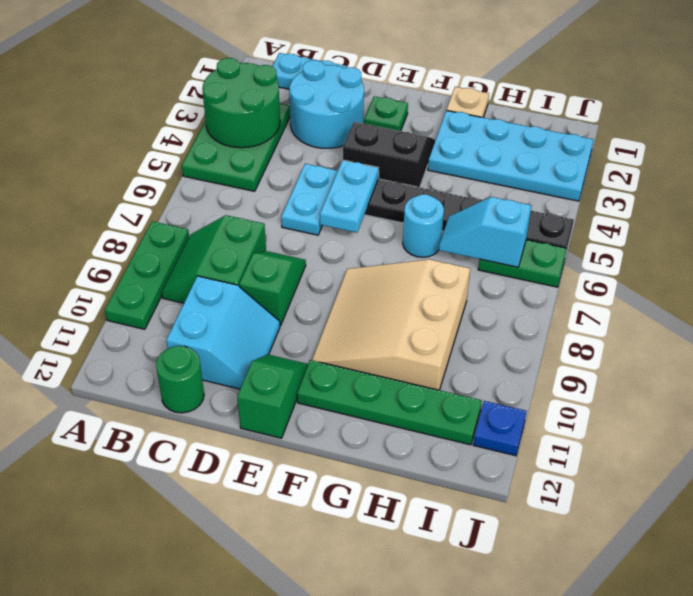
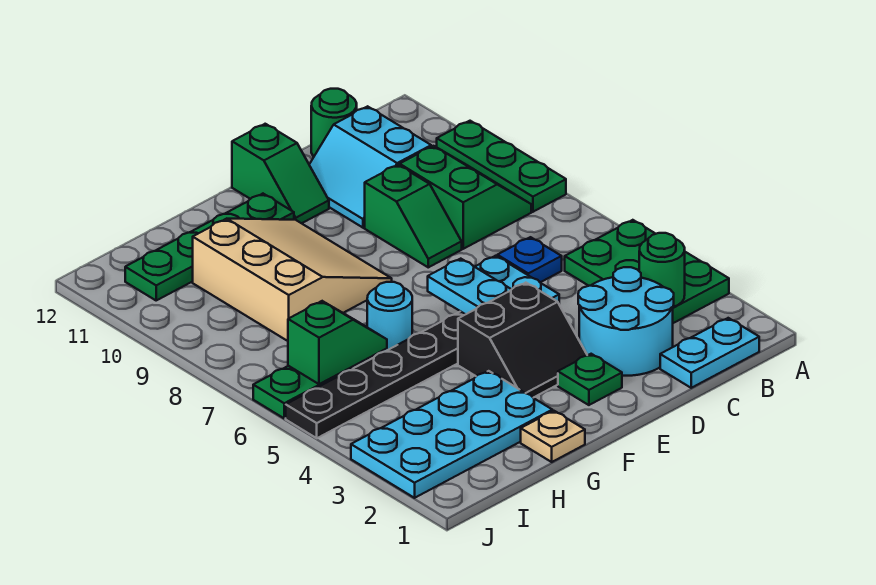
green 2x2 round brick [202,58,280,148] -> green 1x1 round brick [639,233,685,307]
cyan 1x2 slope [439,197,532,267] -> green 1x2 slope [288,301,387,384]
blue 1x1 plate [473,401,527,456] -> blue 1x1 plate moved to [497,237,562,282]

